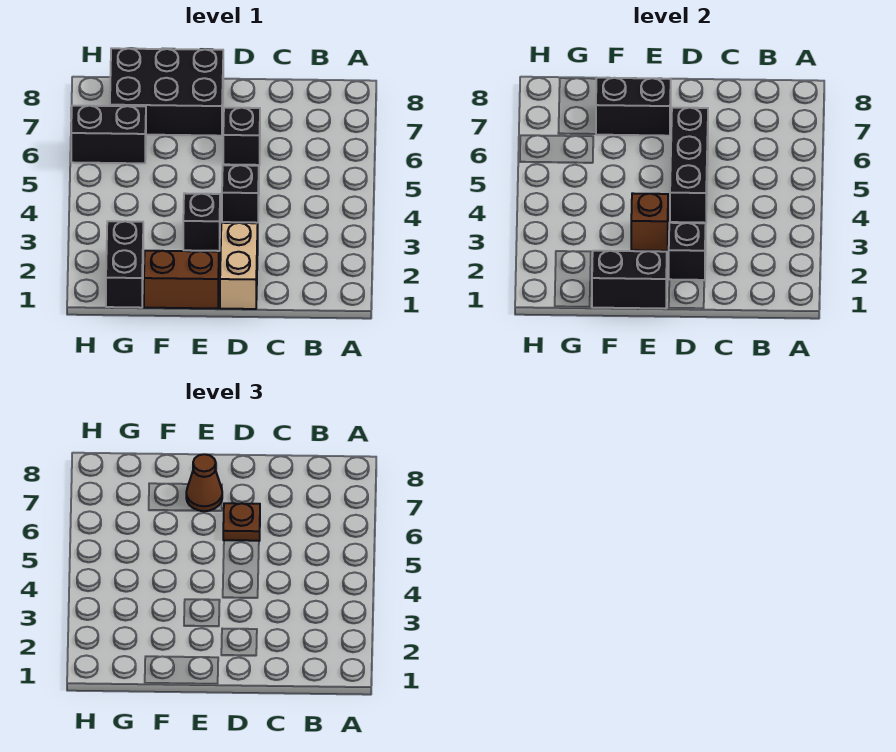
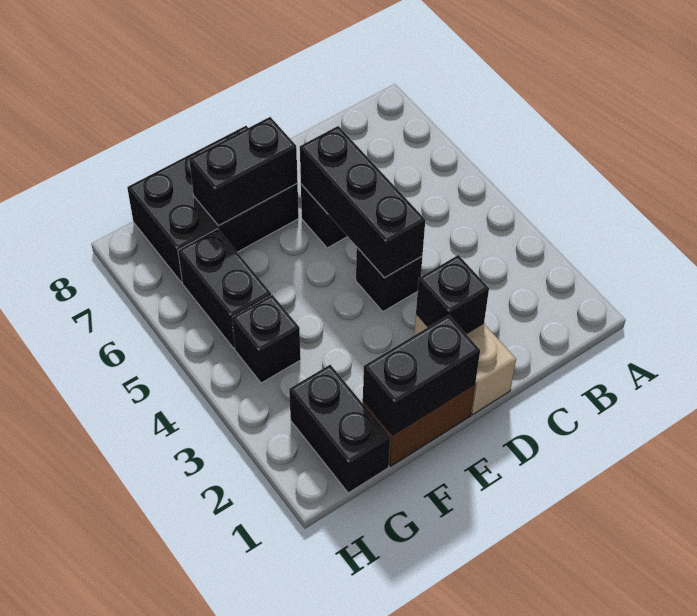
brown 1x1 plate [223,503,260,541] -> none
black 1x1 brick [183,193,220,251] -> black 1x1 brick moved to [232,295,301,383]
brown 1x1 brick [631,193,668,251] -> none
brown 1x1 cone [186,454,222,511] -> none
black 1x2 brick [71,106,146,163] -> black 1x2 brick turned to [178,229,271,348]

